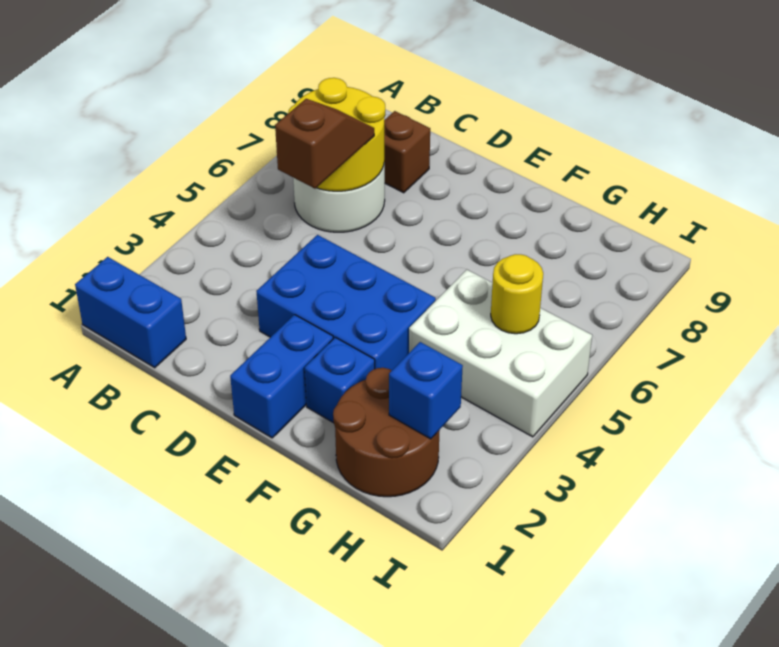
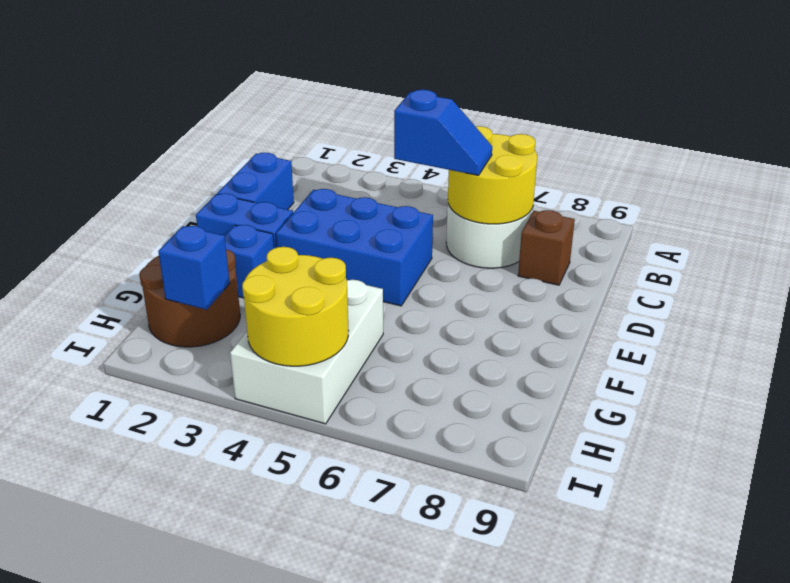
blue 1x2 brick [75,257,186,368] -> blue 1x2 brick moved to [217,153,294,210]
brown 1x2 slope [275,99,374,189] -> blue 1x2 slope [394,90,492,175]
blue 2x3 brick [256,235,436,370] -> blue 2x3 brick turned to [276,189,433,306]
yellow 1x1 round brick [491,254,543,334] -> yellow 2x2 round brick [242,247,349,366]

